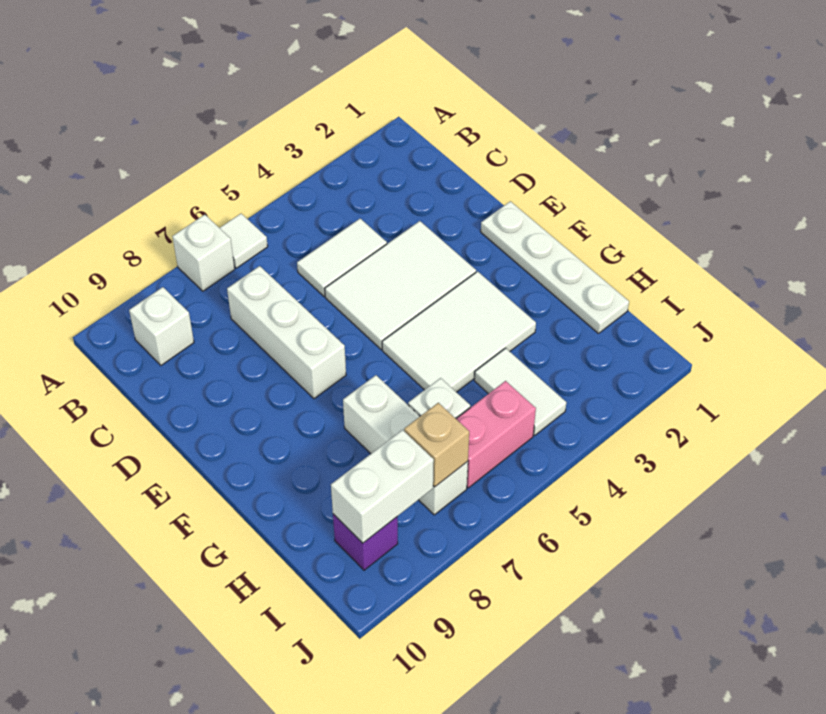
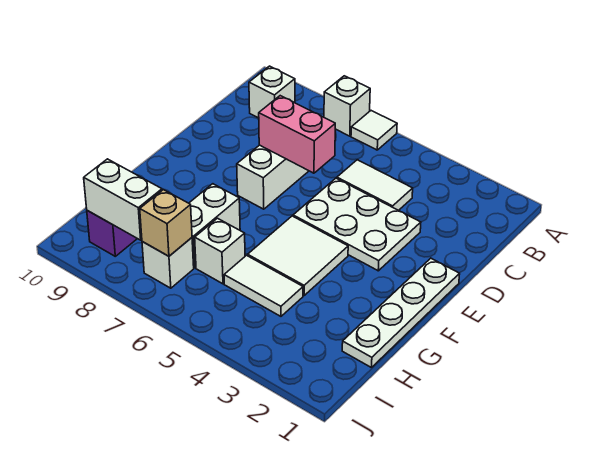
white 2x3 tile [325,221,476,349] -> white 2x3 plate [293,178,421,271]
white 2x3 tile [382,271,536,392] -> white 2x2 tile [248,216,348,295]
white 1x2 tile [474,348,566,435] -> white 1x2 tile turned to [224,255,303,316]
pink 1x2 brick [456,381,536,488] -> pink 1x2 brick moved to [259,96,335,173]

